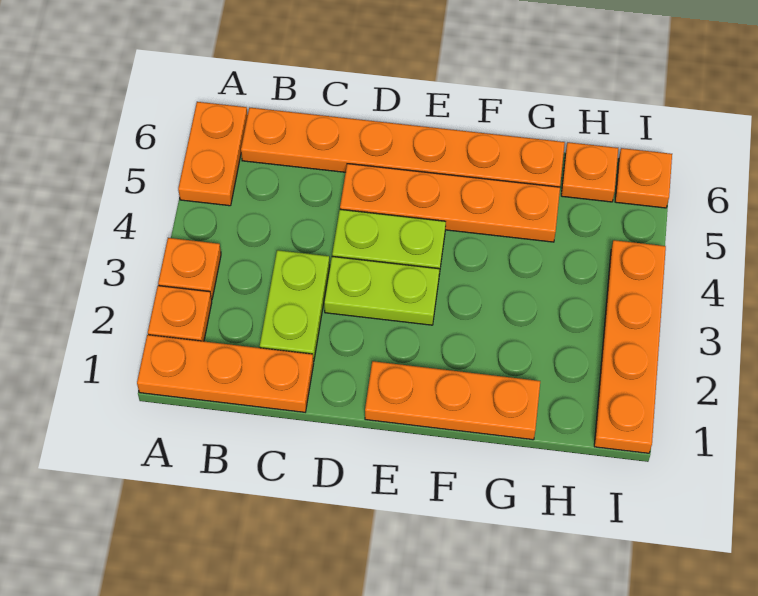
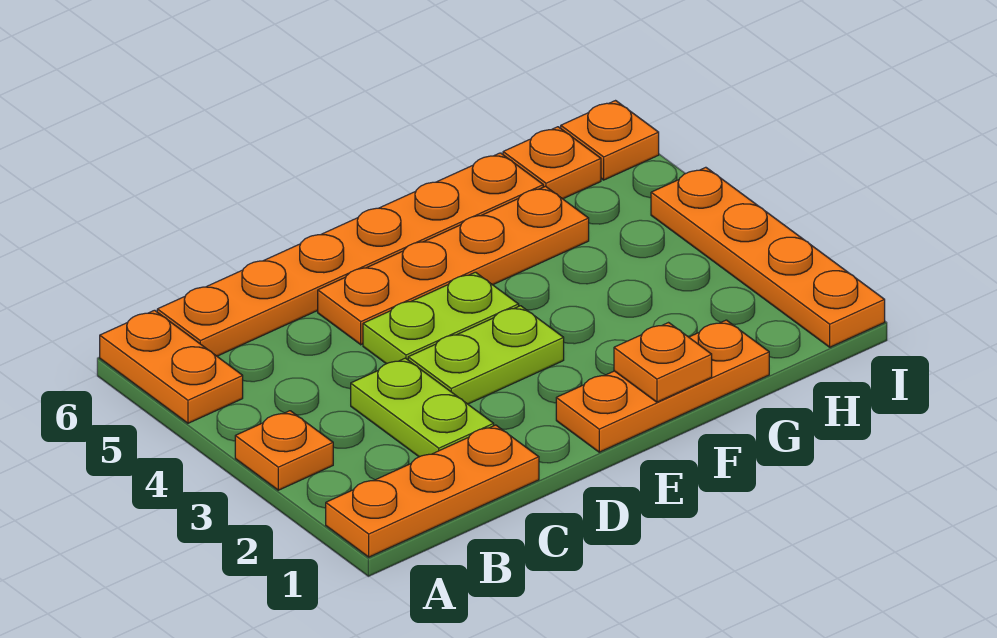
orange 1x1 plate [148,286,212,341] -> orange 1x1 plate moved to [614,323,712,402]

